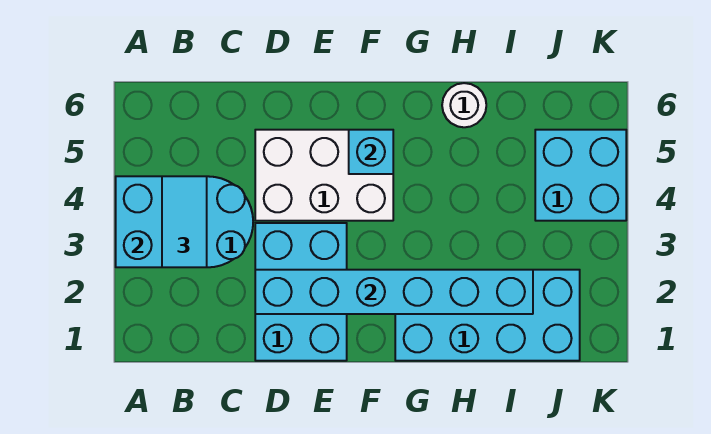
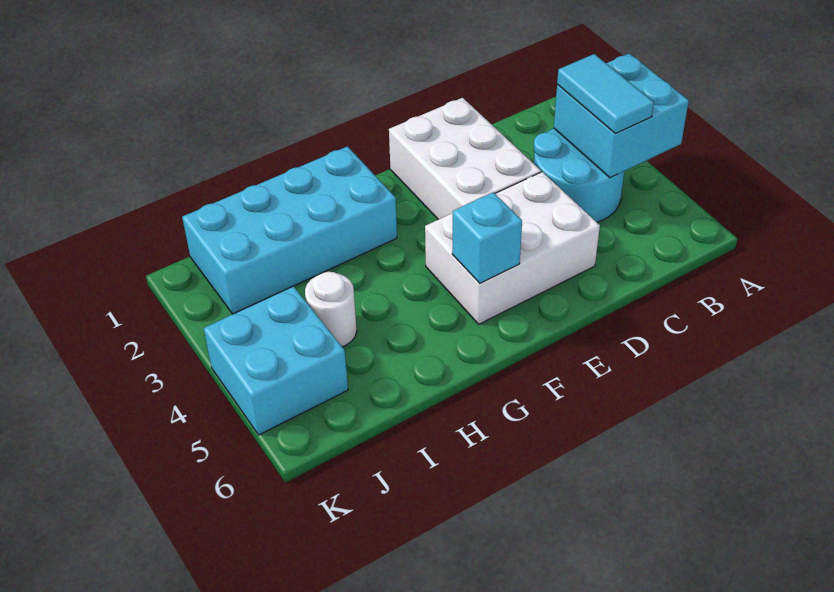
cyan 2x3 brick [255,223,347,361] -> white 2x3 brick [389,98,541,220]
cyan 1x6 brick [255,270,533,314] -> none
white 1x1 round brick [442,83,486,127] -> white 1x1 round brick moved to [305,272,357,347]

